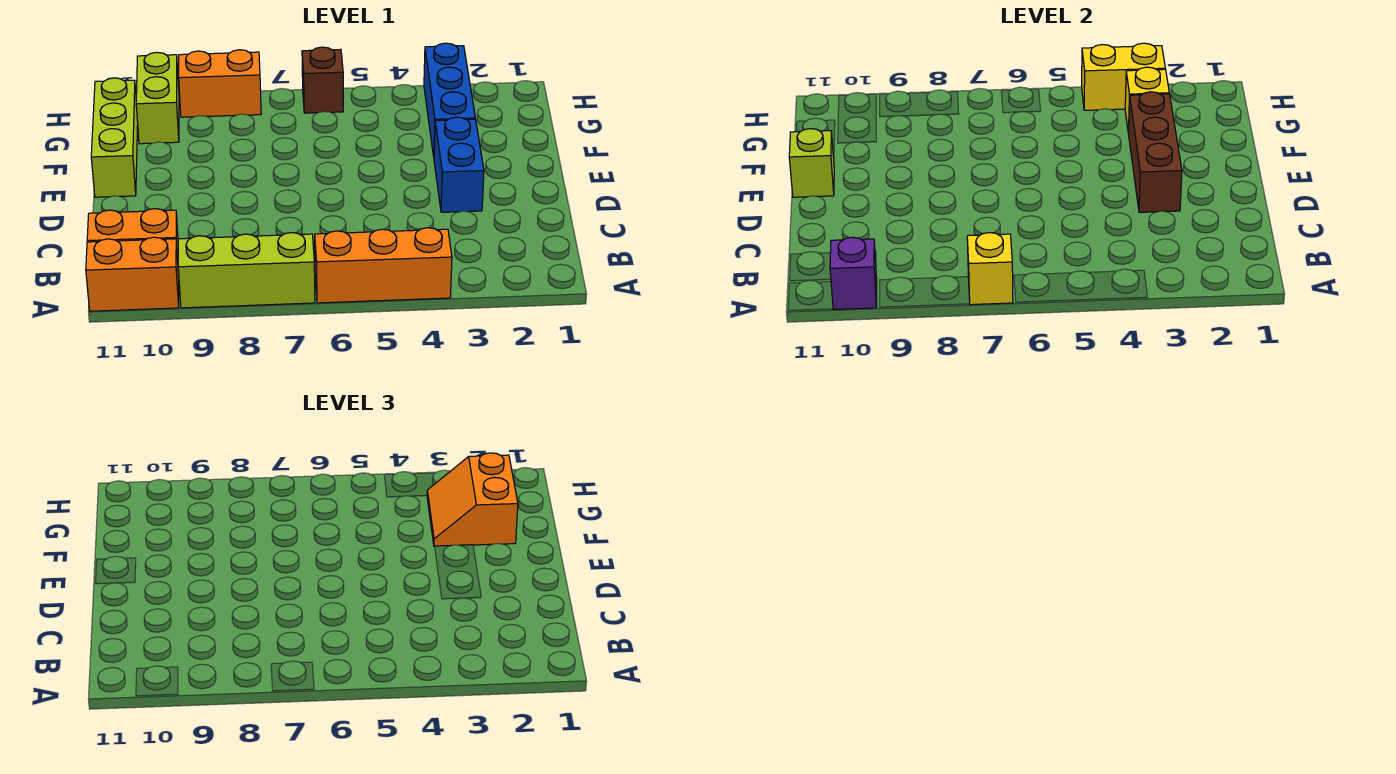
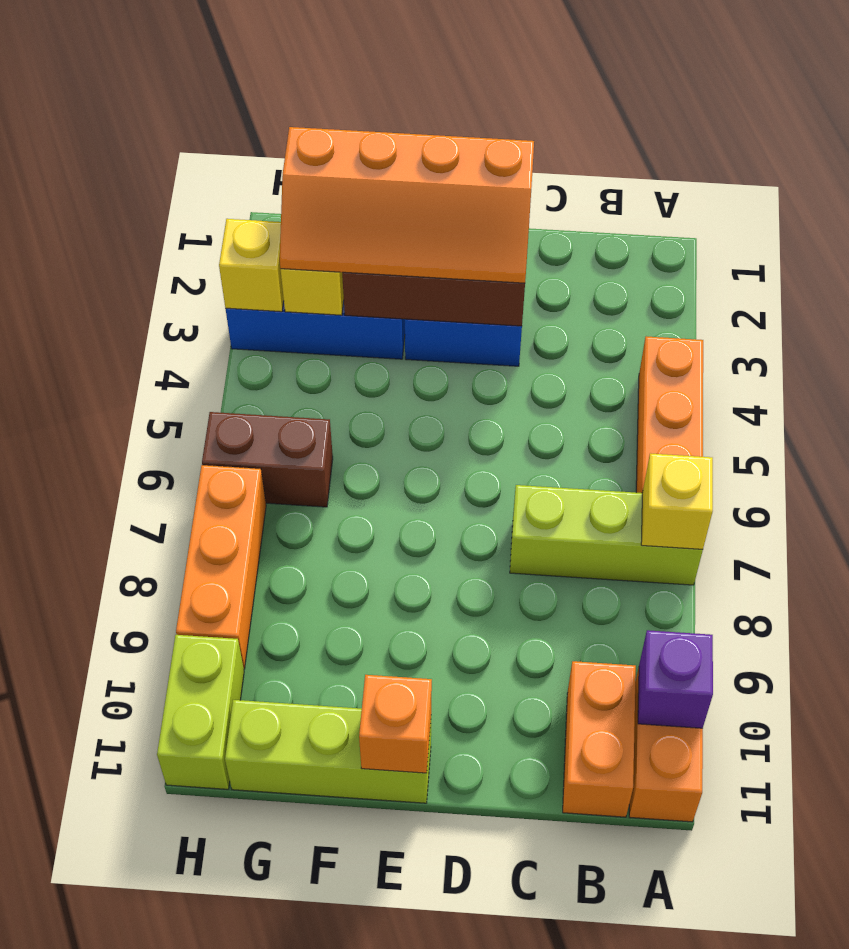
lime 1x3 brick [178,233,315,308] -> lime 1x3 brick turned to [510,485,703,585]
lime 1x1 brick [789,129,834,197] -> orange 1x1 brick [359,675,432,773]
orange 2x2 slope [427,453,518,546] -> orange 2x4 slope [280,127,534,283]
lime 1x2 brick [136,52,179,144] -> lime 1x2 brick turned to [157,635,244,789]
yellow 1x2 brick [1082,43,1165,110] -> yellow 1x1 brick [219,219,284,312]
brown 1x1 brick [302,47,343,113] -> brown 1x2 brick [202,412,333,507]
orange 1x2 brick [179,50,261,117] -> orange 1x3 brick [176,465,266,669]

